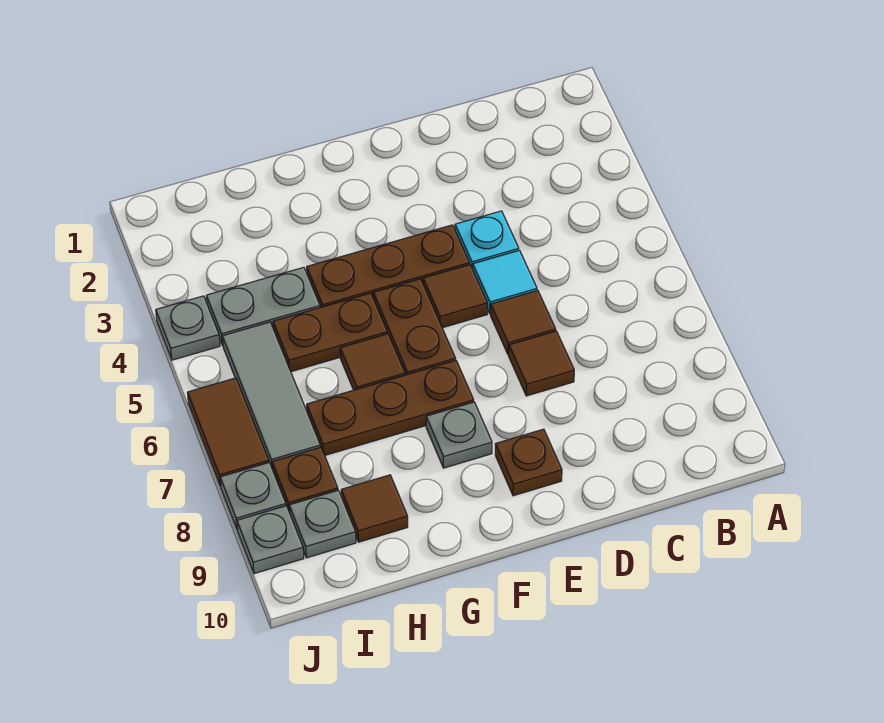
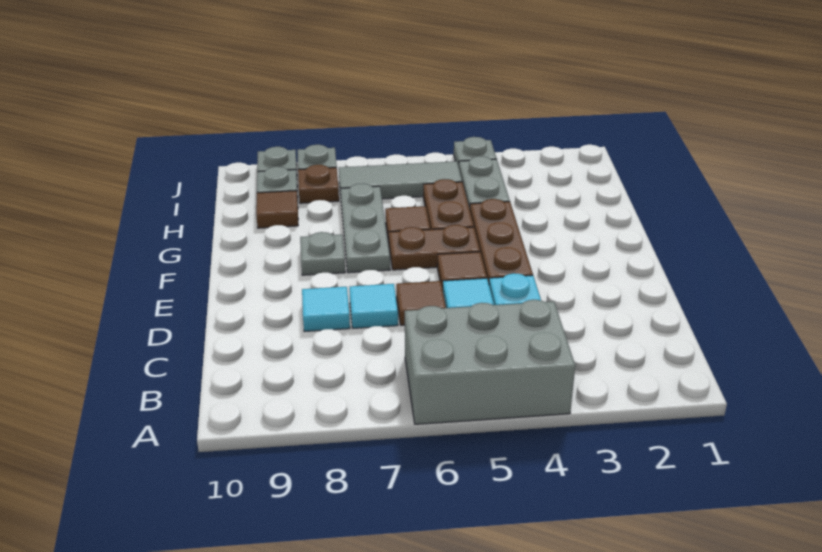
none -> grey 2x3 brick [405,300,575,424]
brown 1x1 tile [509,331,574,396] -> cyan 1x1 tile [349,284,398,328]
none -> cyan 1x1 tile [302,287,350,332]
brown 1x1 plate [495,429,562,496] -> none
brown 1x3 plate [307,360,474,455] -> grey 1x3 plate [341,184,390,273]
brown 1x2 tile [187,378,269,486] -> none

